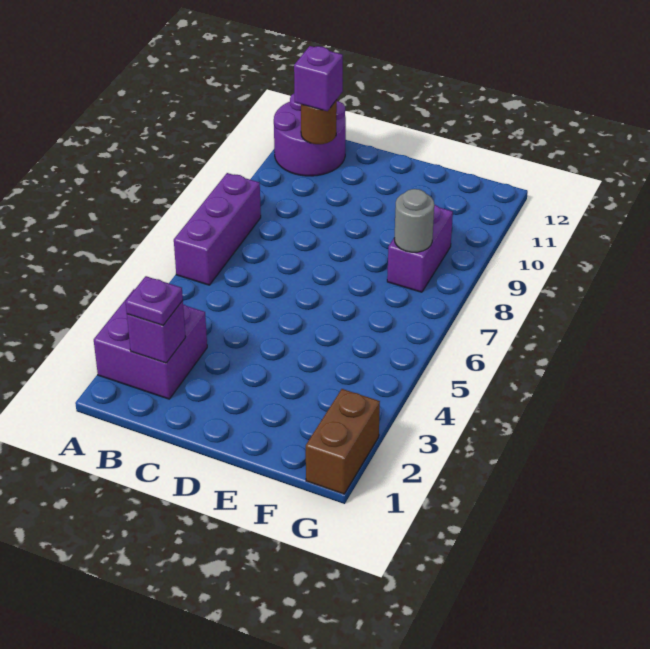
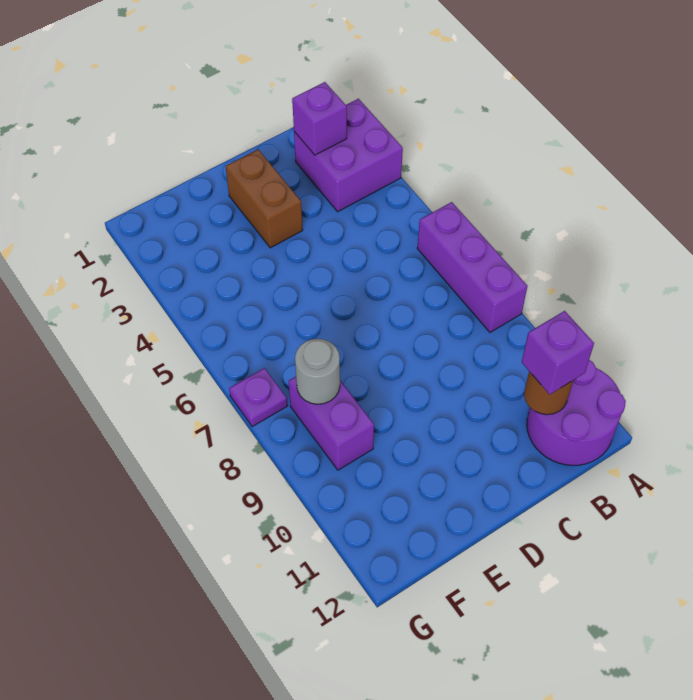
purple 1x1 plate [126,276,183,325] -> purple 1x1 plate moved to [229,368,288,427]
brown 1x2 brick [306,389,380,494] -> brown 1x2 brick moved to [226,150,303,248]

